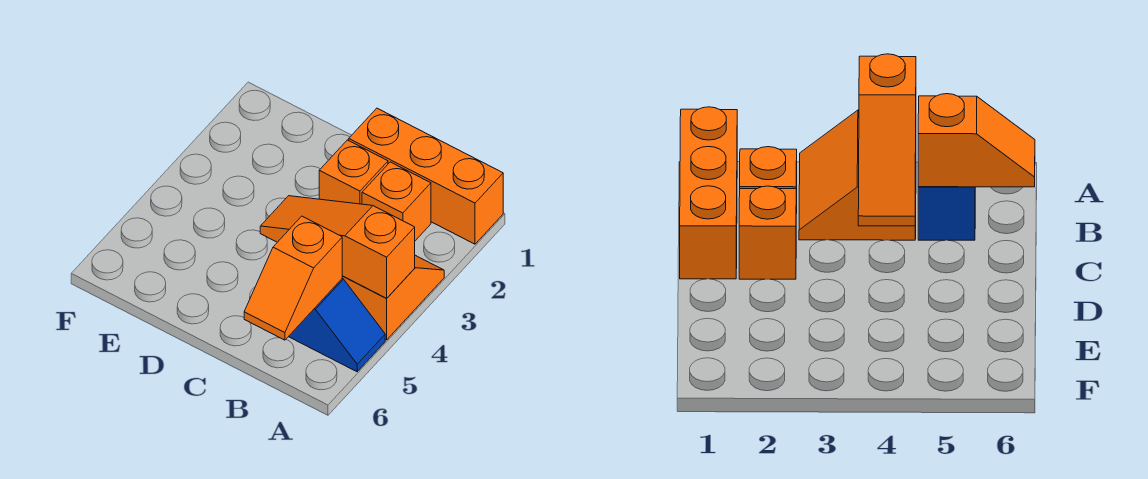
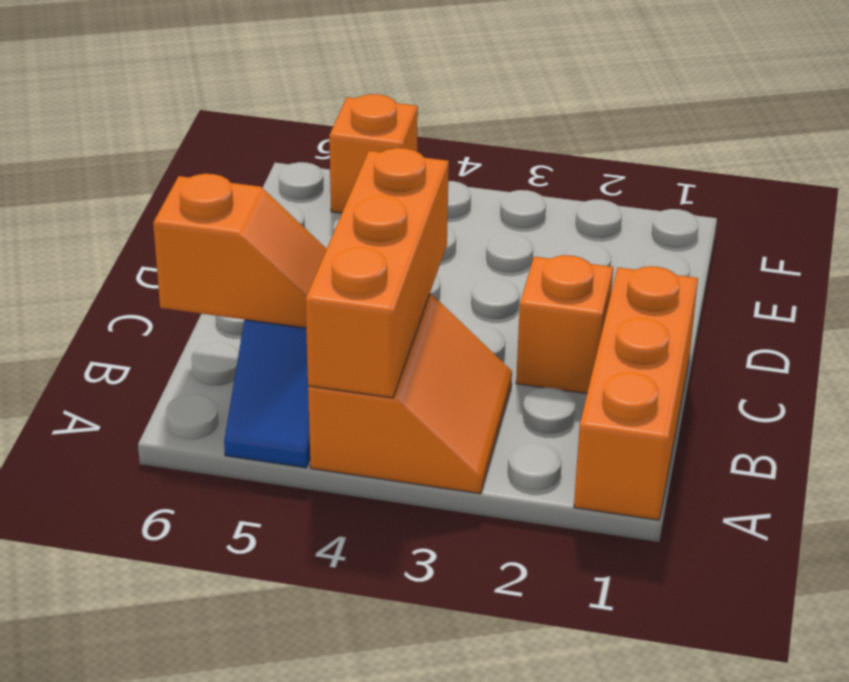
orange 1x3 slope [260,196,415,298] -> orange 1x3 brick [306,148,449,398]
orange 1x1 brick [362,162,431,241] -> orange 1x1 brick moved to [329,94,418,213]
orange 1x2 slope [244,216,342,340] -> orange 1x2 slope turned to [153,174,327,328]

